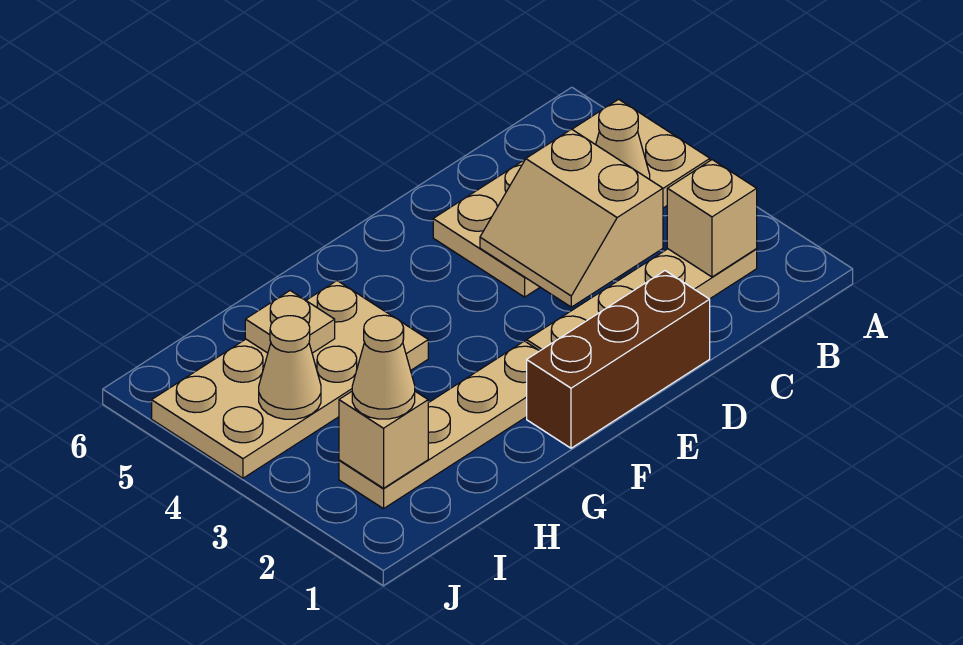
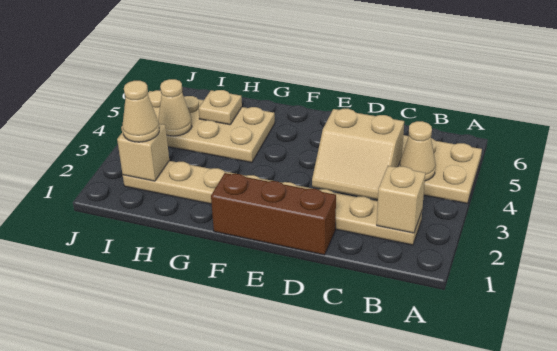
tan 2x2 slope [480,129,663,307] -> tan 2x2 slope turned to [312,109,404,199]

